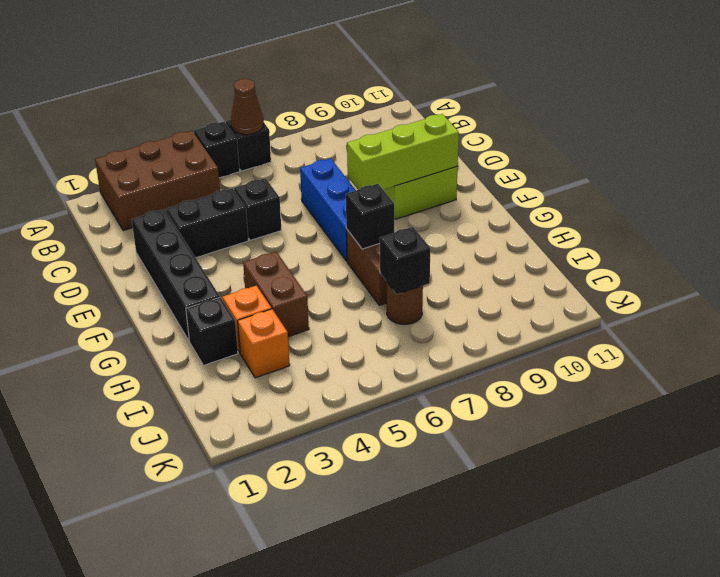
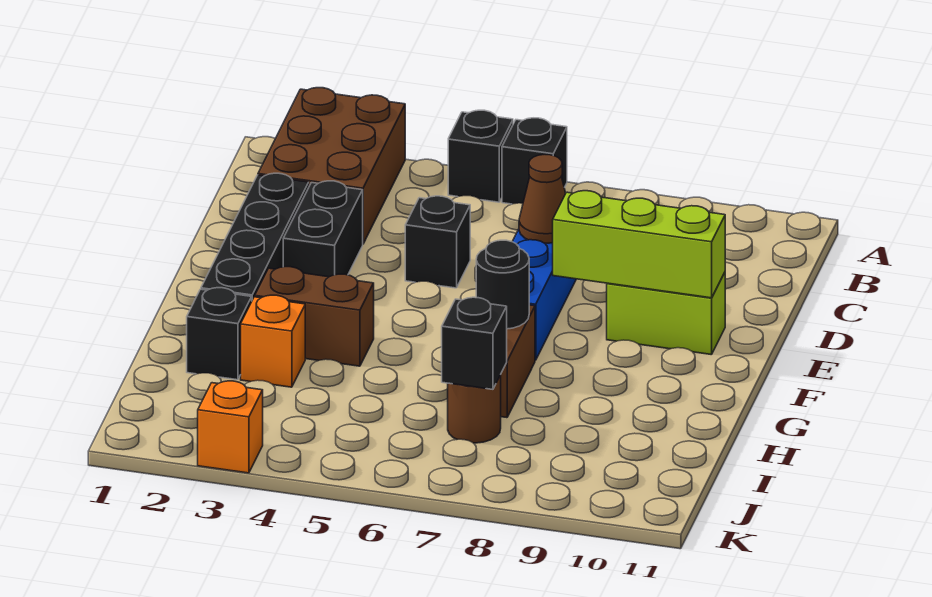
brown 2x3 brick [95,131,220,231] -> brown 2x3 brick turned to [258,88,405,244]
brown 1x1 cone [231,79,264,135] -> brown 1x1 cone moved to [519,154,566,243]
black 1x2 brick [166,188,248,258] -> black 1x2 brick turned to [283,181,363,277]
brown 1x2 brick [243,252,309,337] -> brown 1x2 brick turned to [255,267,374,366]
black 1x1 brick [346,184,394,249] -> black 1x1 round brick [476,240,529,329]
orange 1x1 brick [238,309,290,378] -> orange 1x1 brick moved to [198,381,263,473]

